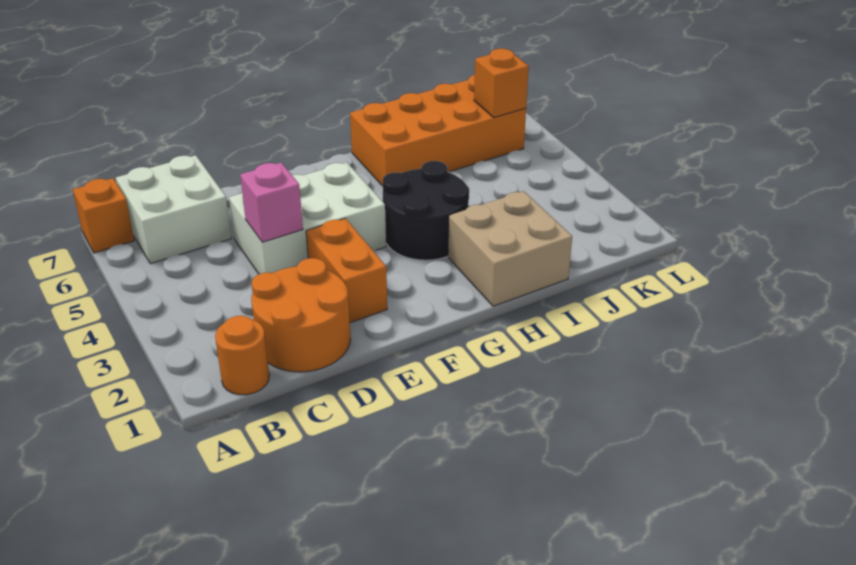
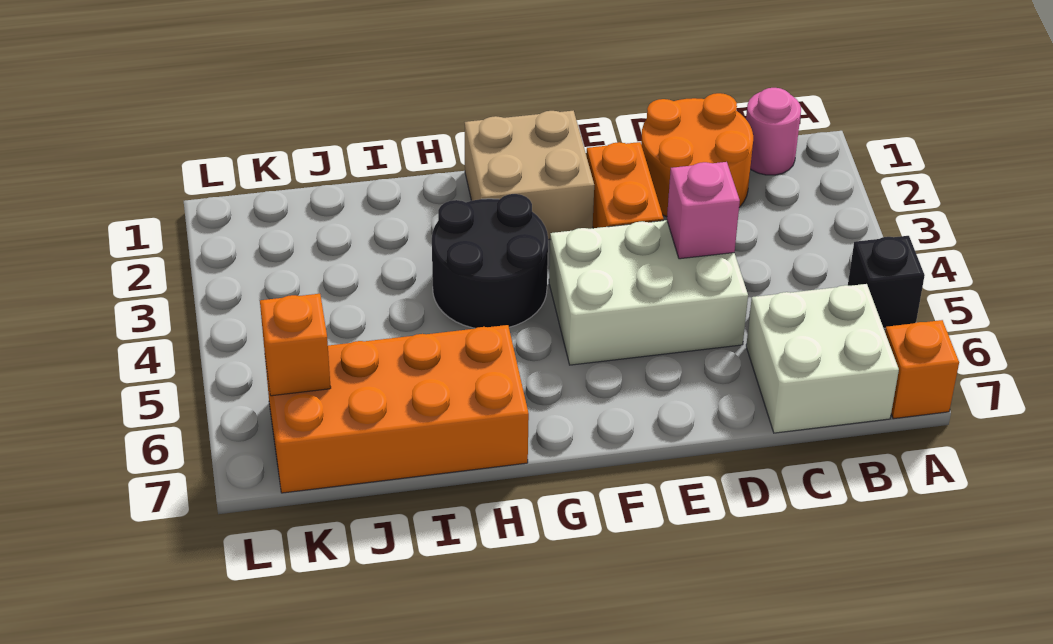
none -> black 1x1 brick [848,236,925,328]
orange 1x1 round brick [215,316,269,395] -> pink 1x1 round brick [746,88,801,175]
tan 2x2 brick [448,191,572,306] -> tan 2x2 brick moved to [465,111,594,240]

